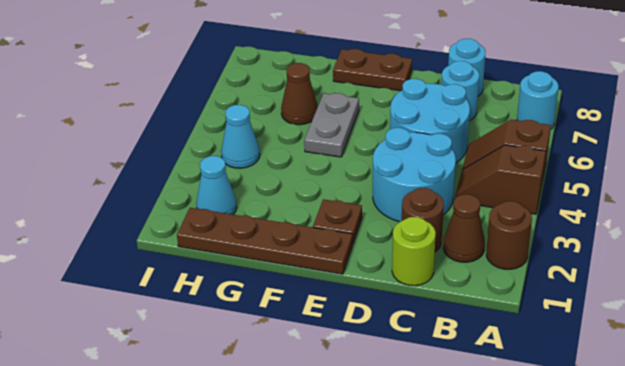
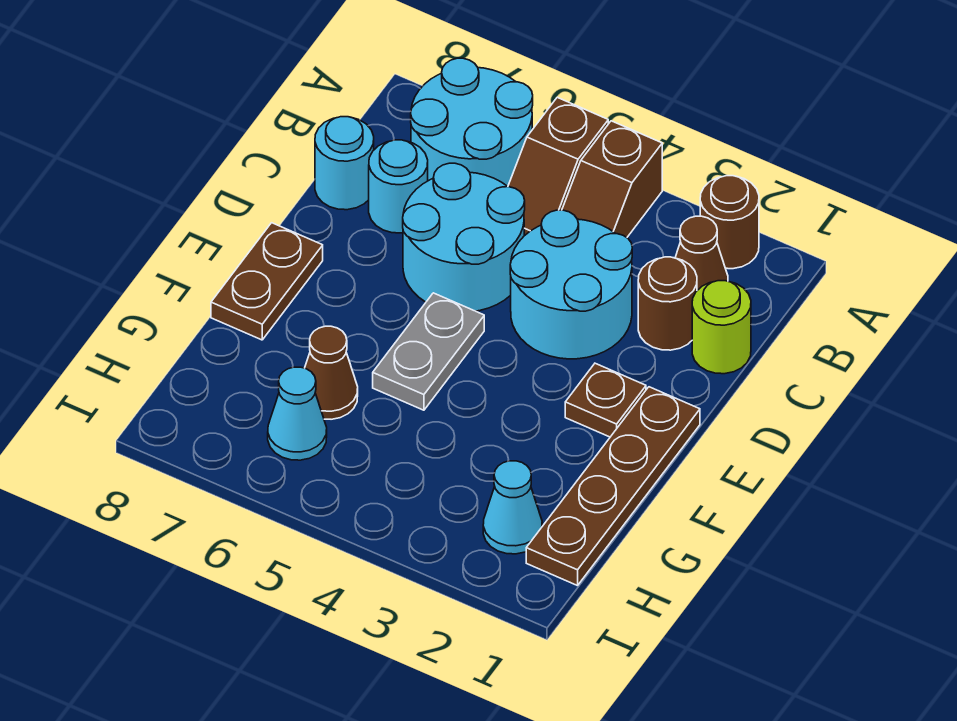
cyan 1x1 round brick [517,71,559,129] -> cyan 2x2 round brick [411,58,533,187]
grey 1x2 plate [304,93,359,157] -> grey 1x2 plate turned to [373,293,484,410]
cyan 1x1 cone [221,105,260,168] -> cyan 1x1 cone moved to [268,367,327,460]

